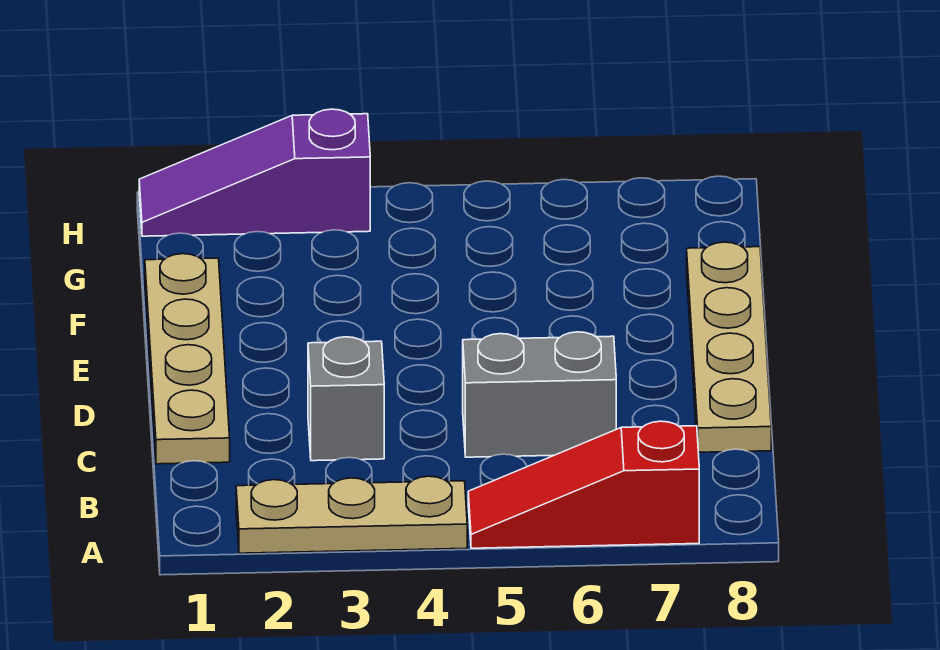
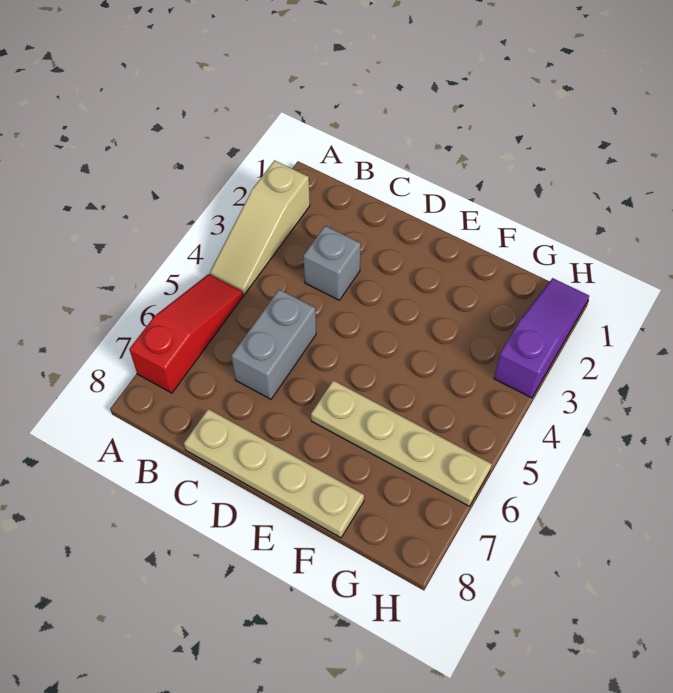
tan 1x3 plate [236,476,467,553] -> tan 1x3 slope [210,160,310,294]
tan 1x4 plate [145,254,230,464] -> tan 1x4 plate moved to [311,380,492,506]

